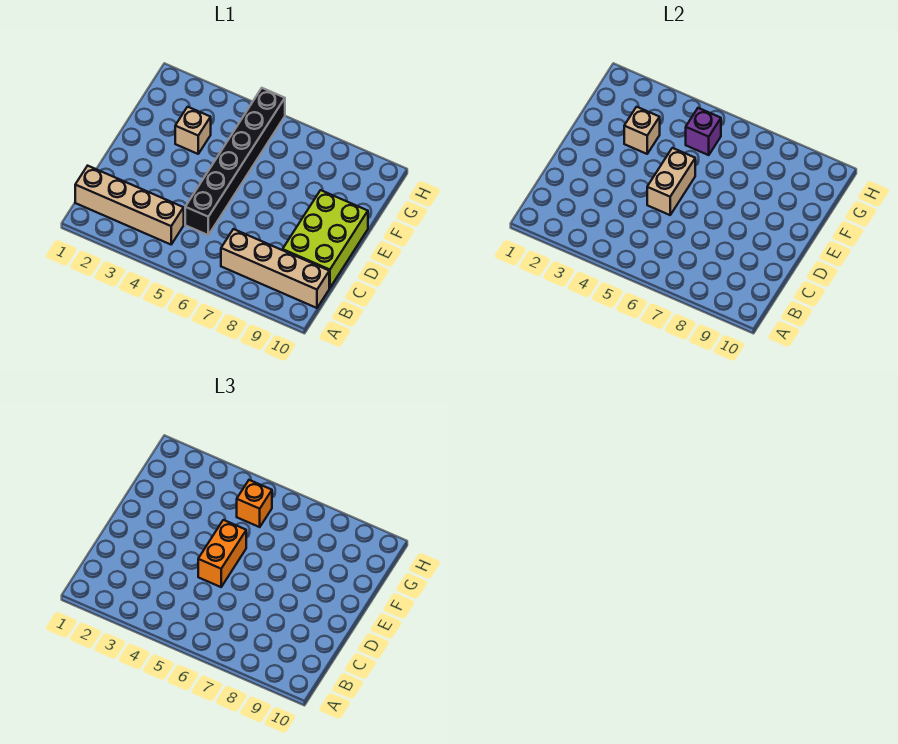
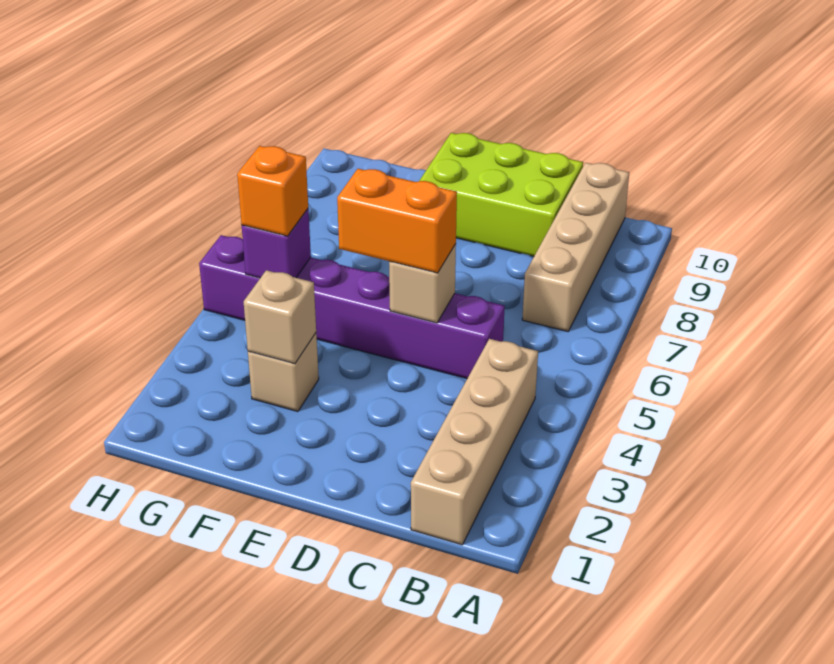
black 1x6 brick [185,88,285,235] -> purple 1x6 brick [199,235,505,379]
tan 1x2 brick [647,148,695,215] -> tan 1x1 brick [389,244,456,323]

